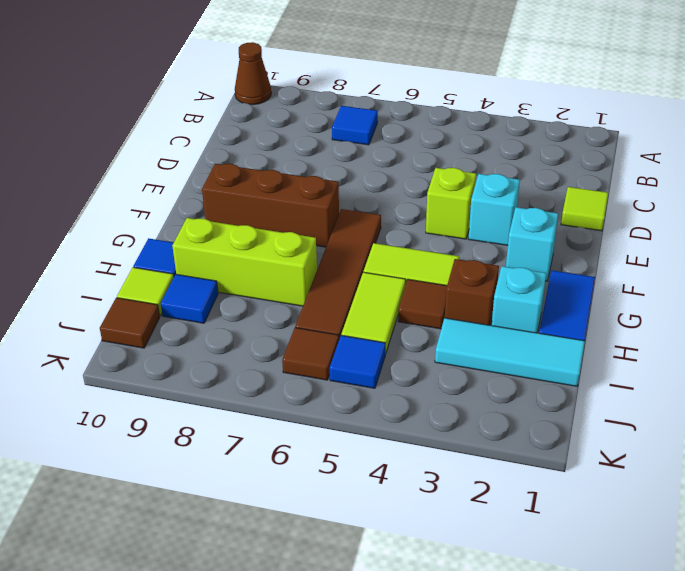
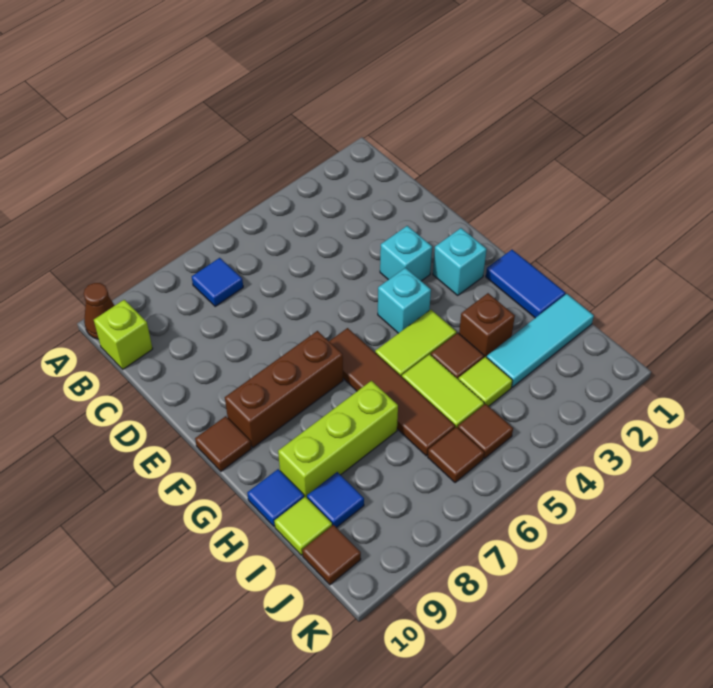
lime 1x1 tile [561,187,608,231] -> lime 1x1 tile moved to [458,357,513,406]
lime 1x1 brick [426,168,476,239] -> lime 1x1 brick moved to [94,300,153,369]
none -> brown 1x1 tile [195,416,251,471]
cyan 1x1 brick [492,266,546,333] -> cyan 1x1 brick moved to [378,268,431,333]
blue 1x1 tile [330,335,385,388] -> brown 1x1 tile [458,404,513,459]

